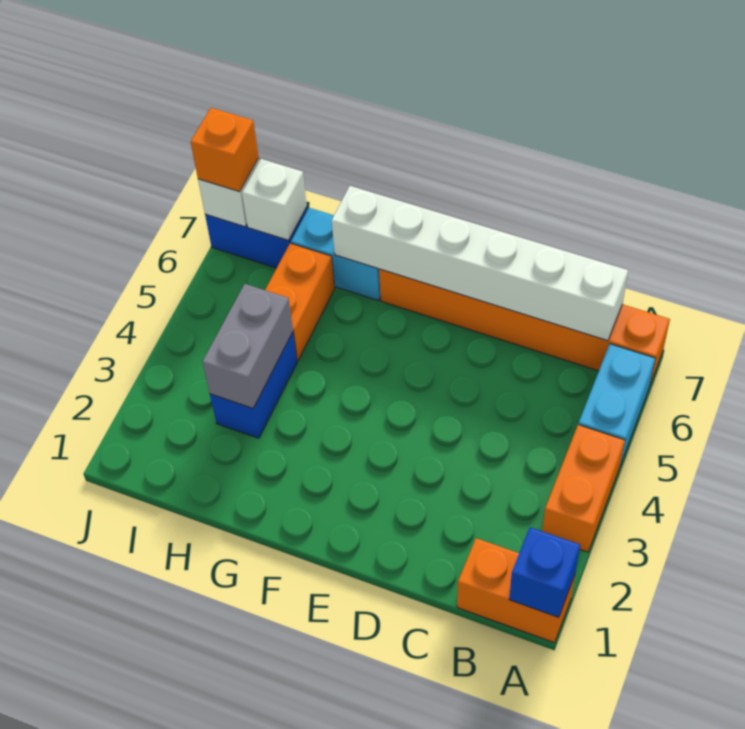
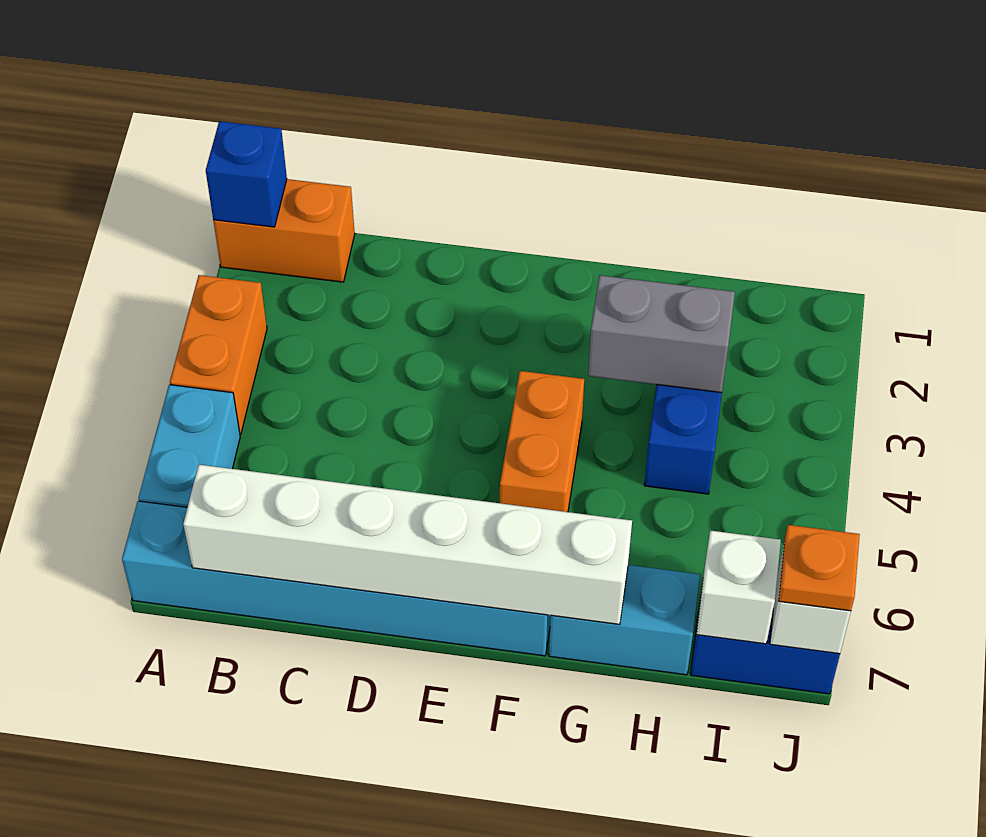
orange 1x6 brick [379,269,670,384] -> cyan 1x6 brick [122,501,551,656]
grey 1x2 brick [202,284,293,408] -> grey 1x2 brick turned to [588,275,735,393]
orange 1x2 brick [265,243,335,360] -> orange 1x2 brick moved to [500,371,584,512]
orange 1x1 brick [191,108,259,192] -> orange 1x1 plate [779,525,860,611]

